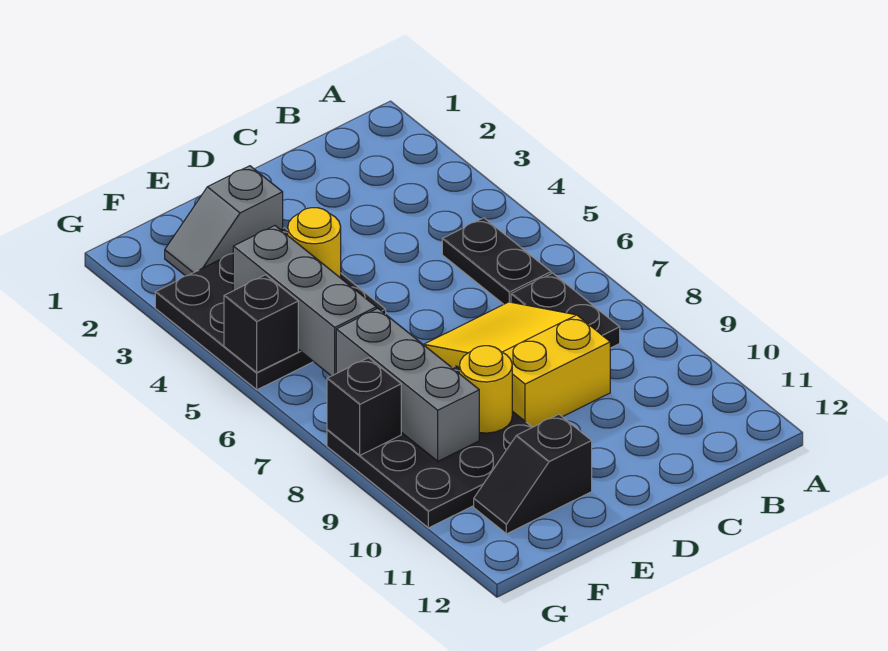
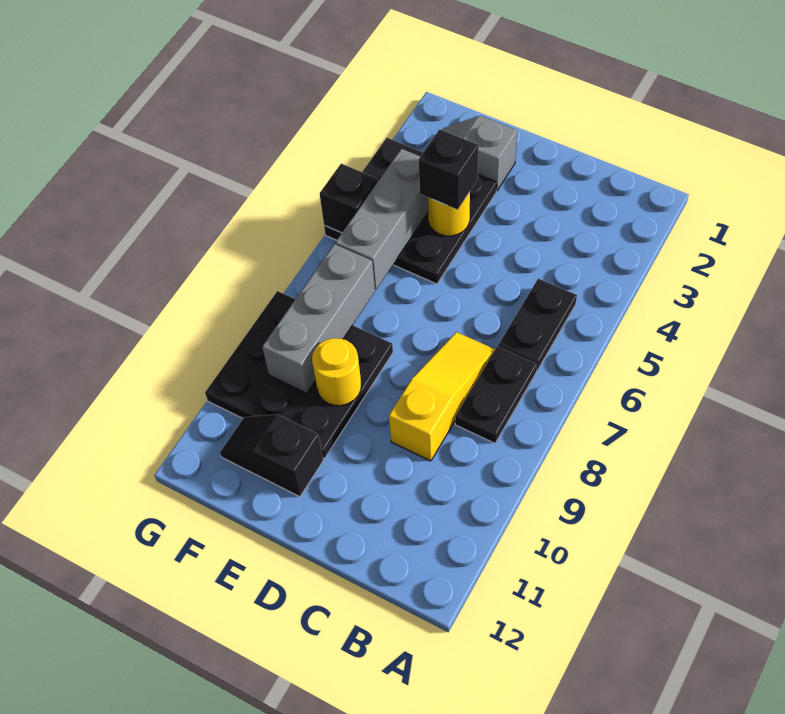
yellow 2x3 slope [424,302,610,427] -> yellow 1x3 slope [389,332,495,461]
black 1x1 brick [327,358,401,455] -> black 1x1 brick moved to [419,129,479,210]

